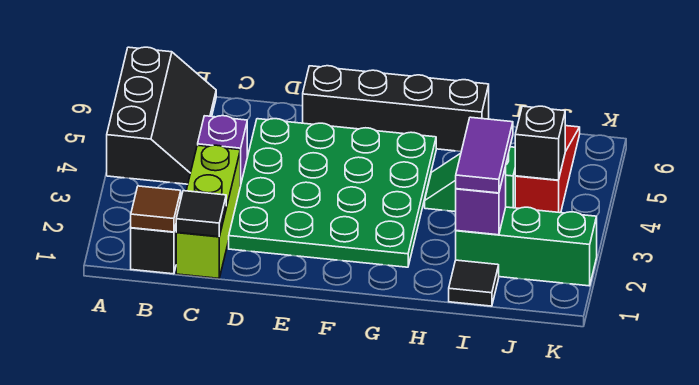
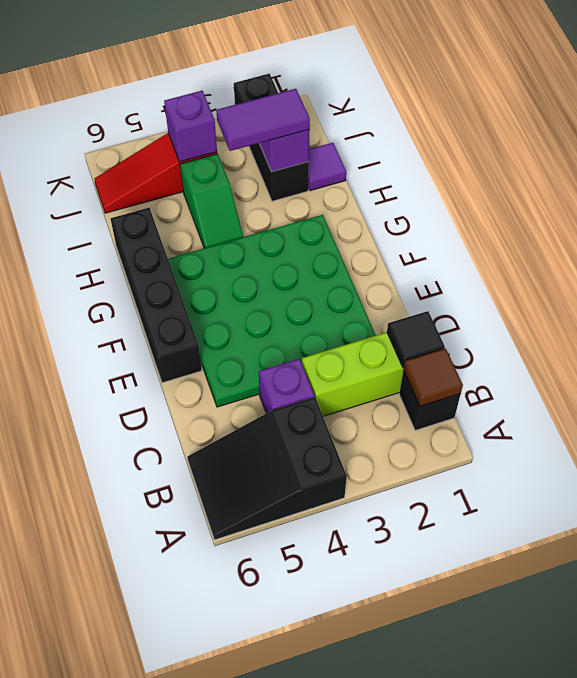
black 2x3 slope [107,47,216,184] -> black 2x3 slope turned to [187,397,347,540]
black 1x1 tile [449,260,499,306] -> purple 1x1 tile [308,143,346,191]
green 1x3 brick [456,207,597,286] -> black 1x3 brick [234,74,309,201]
black 1x1 brick [515,106,565,180] -> purple 1x1 brick [164,91,217,162]

